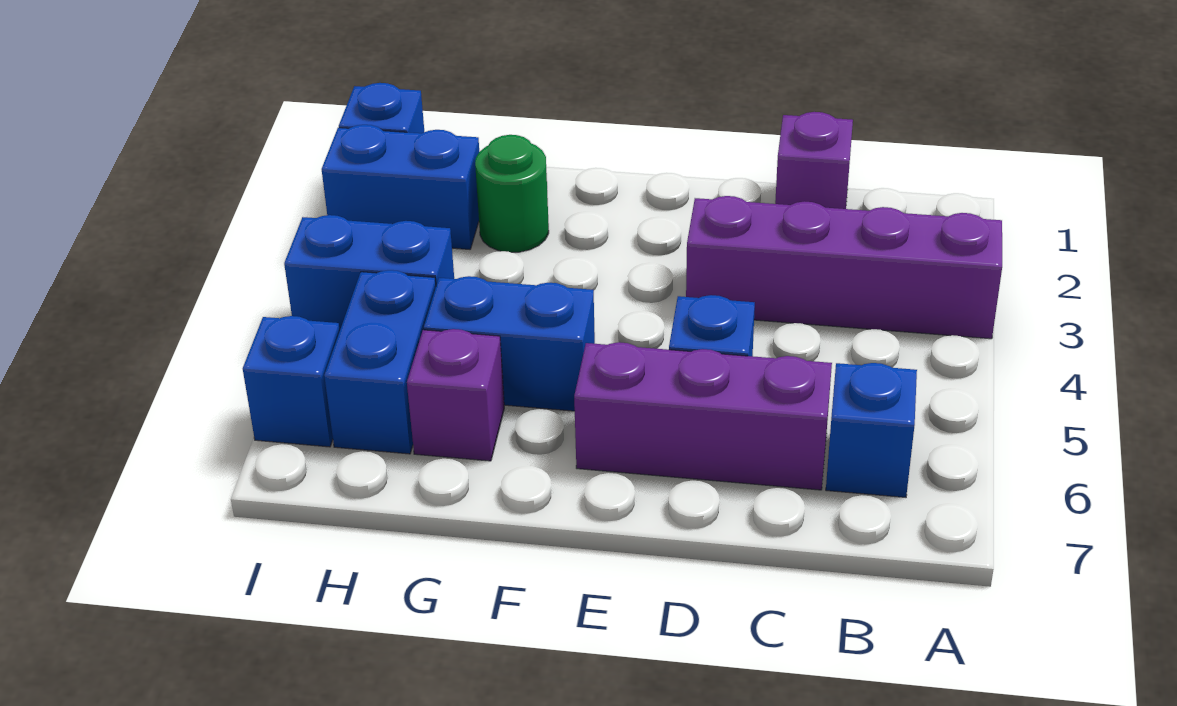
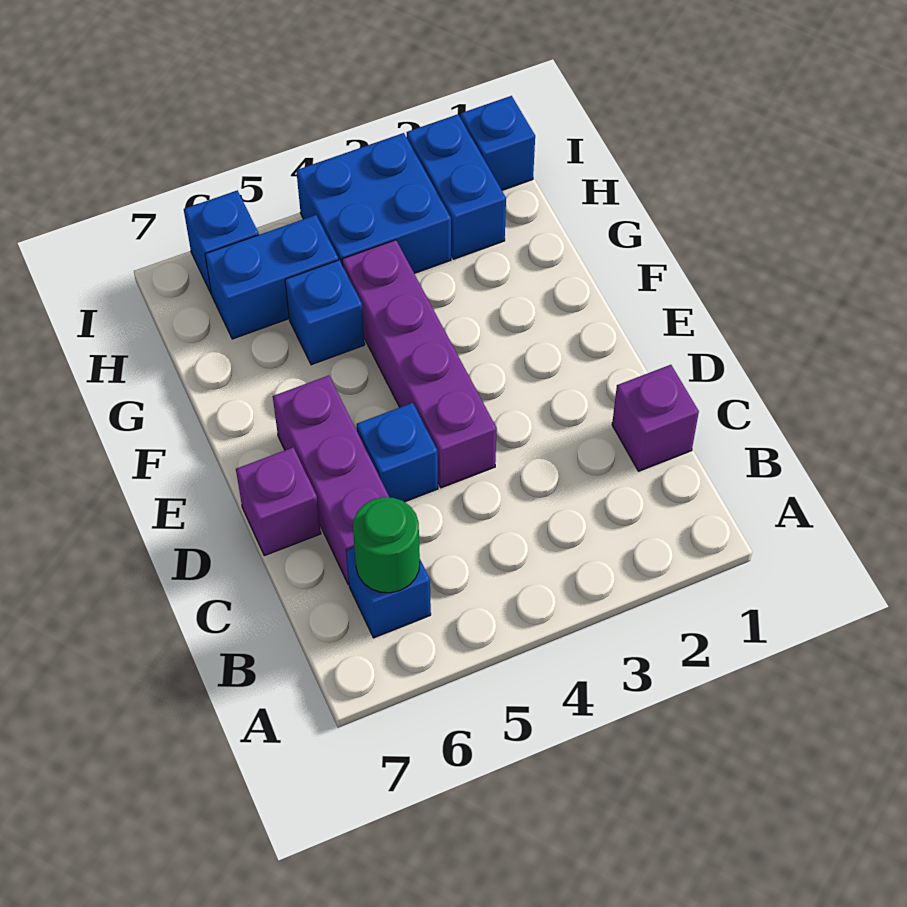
purple 1x4 brick [686,196,1002,339] -> purple 1x4 brick moved to [342,240,497,488]
blue 1x2 brick [424,276,595,411] -> blue 1x1 brick [285,260,365,365]
green 1x1 round brick [475,135,549,252] -> green 1x1 round brick moved to [353,497,420,593]
purple 1x1 brick [407,329,504,461] -> purple 1x1 brick moved to [236,447,321,556]
blue 1x2 brick [284,215,454,329] -> blue 2x2 brick [296,133,451,274]

